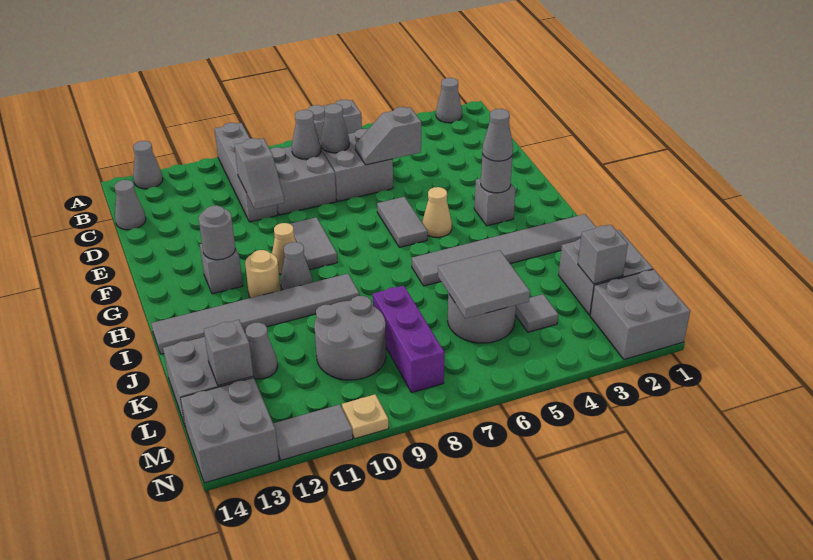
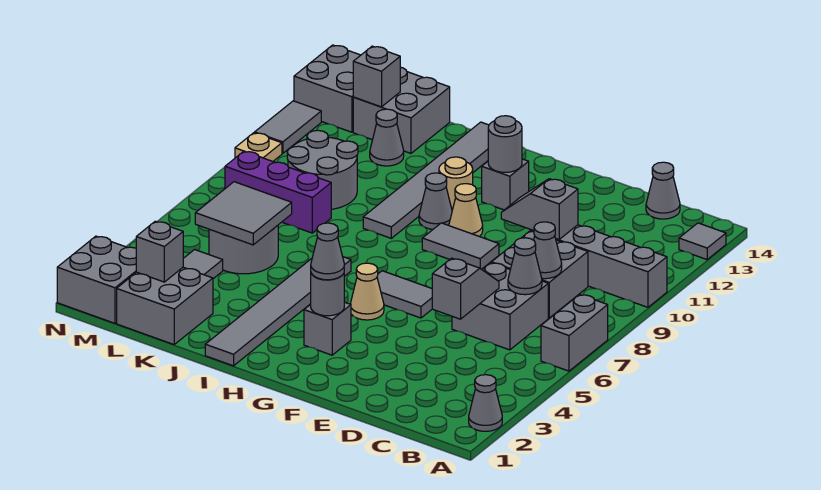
grey 1x1 cone [133,141,163,189] -> grey 1x1 tile [679,223,726,260]

